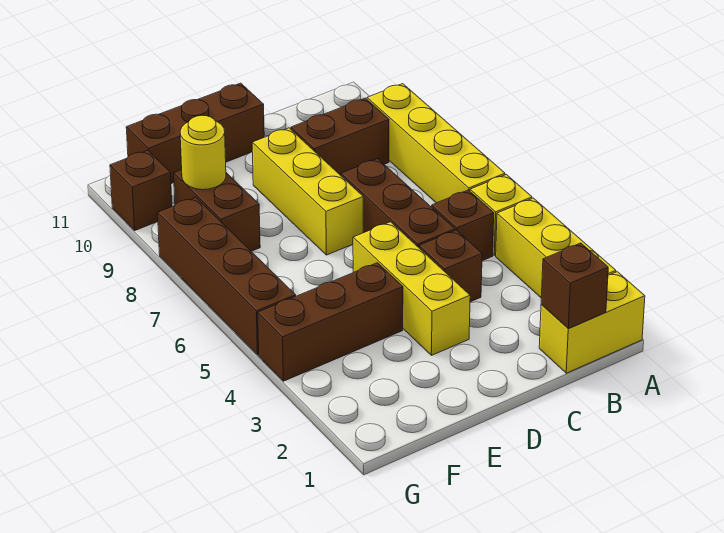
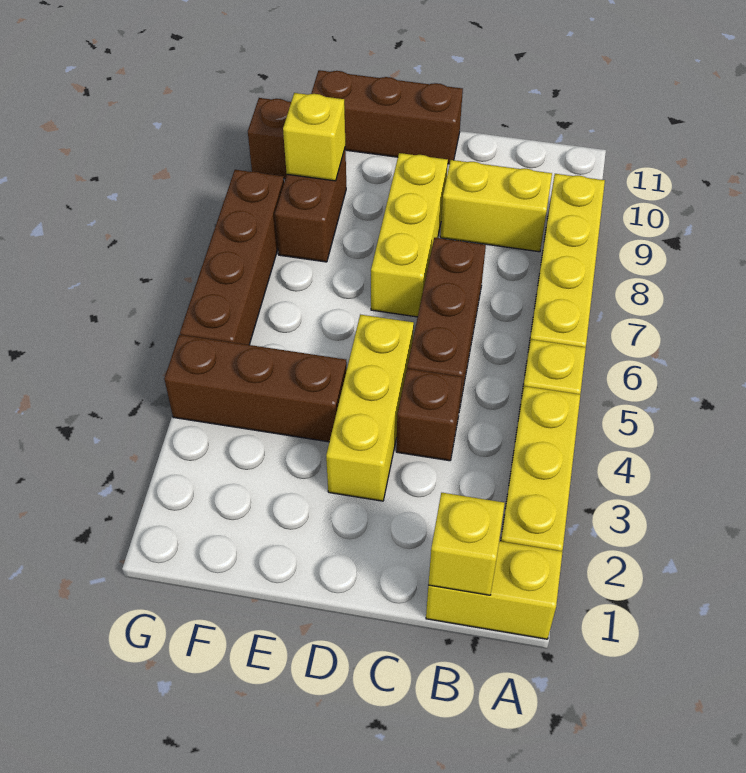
brown 1x1 brick [541,243,608,328] -> yellow 1x1 brick [428,493,505,595]
brown 1x1 brick [432,190,494,261] -> none
brown 1x2 brick [291,98,389,175] -> yellow 1x2 brick [440,160,552,252]
yellow 1x1 round brick [180,115,226,190] -> yellow 1x1 brick [283,93,345,181]

